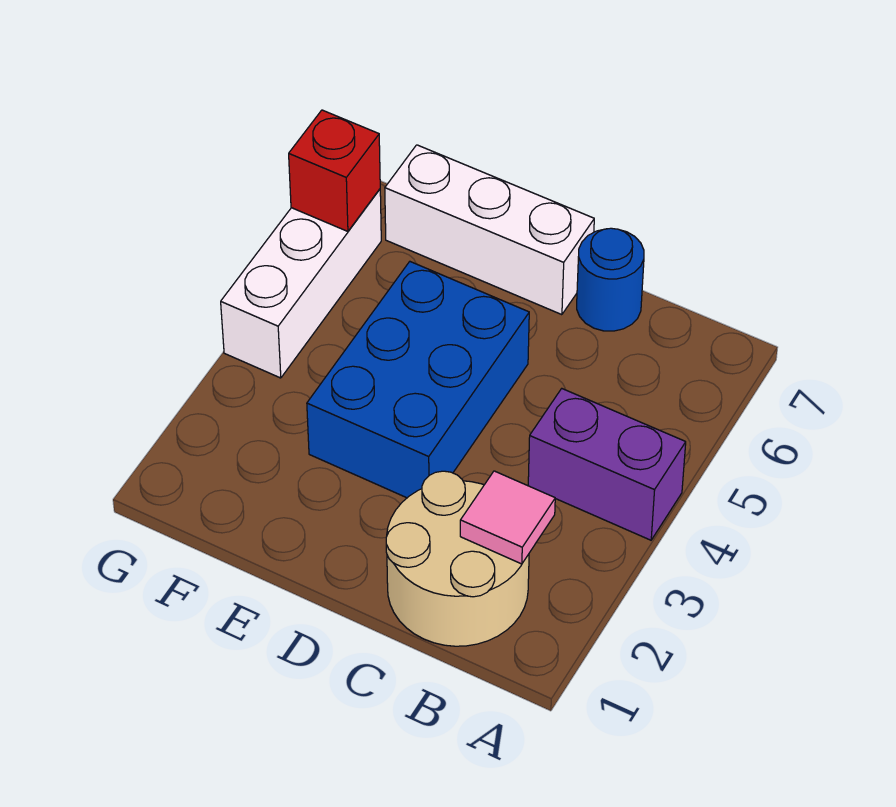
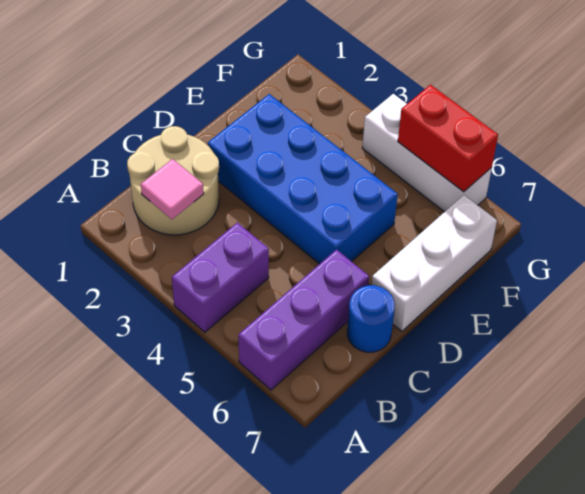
none -> purple 1x3 brick [238,249,369,390]
blue 2x3 brick [307,262,529,498] -> blue 2x4 brick [208,94,398,264]
red 1x1 brick [289,110,380,231] -> red 1x2 brick [398,85,498,192]

